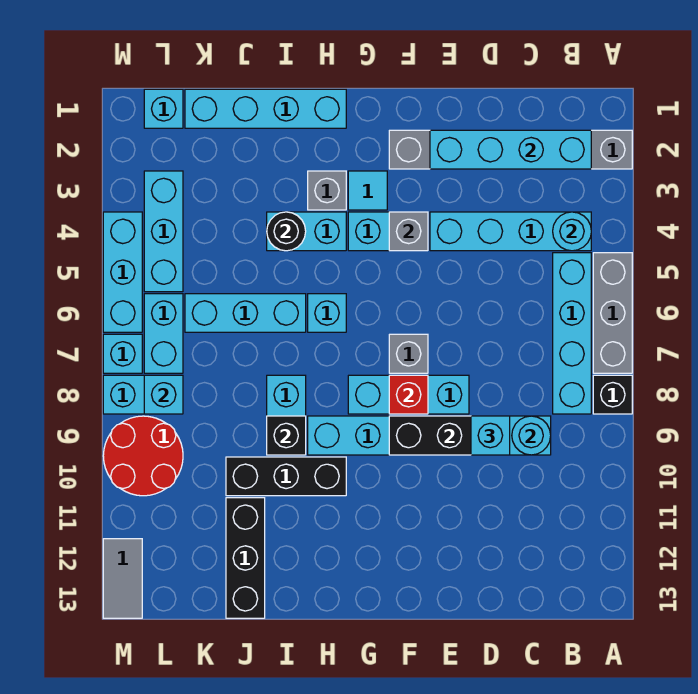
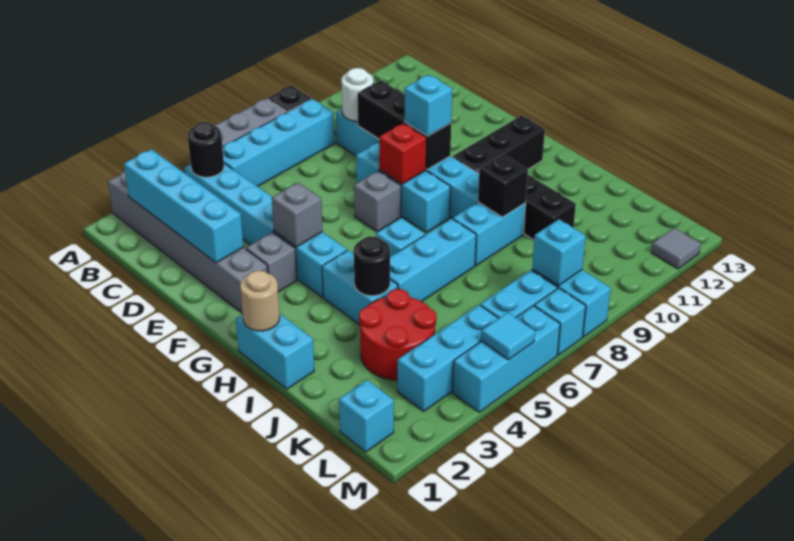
cyan 1x1 round brick [553,212,591,251] -> black 1x1 round brick [188,122,224,177]
cyan 1x1 round brick [512,416,551,455] -> white 1x1 round brick [341,68,373,121]
cyan 1x1 brick [471,416,510,455] -> cyan 1x1 brick moved to [405,75,452,136]
cyan 1x1 tile [348,171,387,210] -> cyan 1x1 tile moved to [481,312,535,360]
cyan 1x4 brick [185,89,346,128] -> cyan 1x2 brick [236,314,314,389]
none -> tan 1x1 round brick [240,271,280,331]
grey 1x1 brick [308,171,346,210] -> grey 1x1 brick moved to [246,232,297,292]
cyan 1x3 brick [185,294,306,332] -> cyan 1x3 brick turned to [390,219,476,302]
black 1x3 brick [226,498,265,618] -> black 1x3 brick moved to [453,115,545,172]
red 2x2 round brick [103,416,183,496] -> red 2x2 round brick moved to [359,289,436,380]
grey 1x2 tile [103,539,142,618] -> grey 1x1 tile [652,228,701,269]

